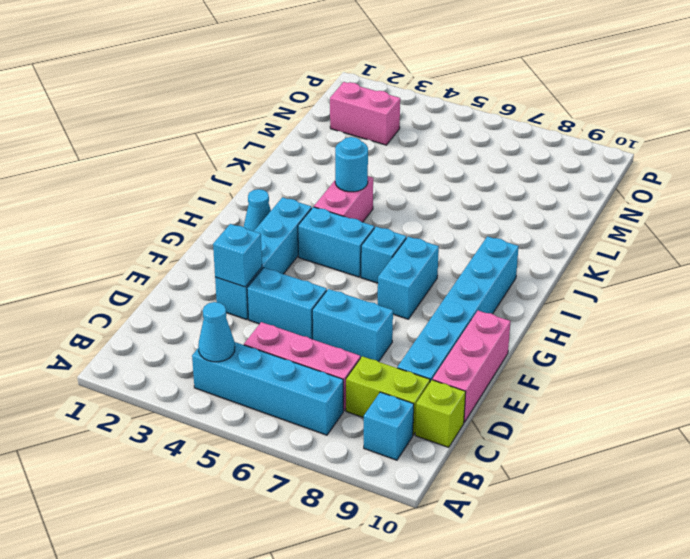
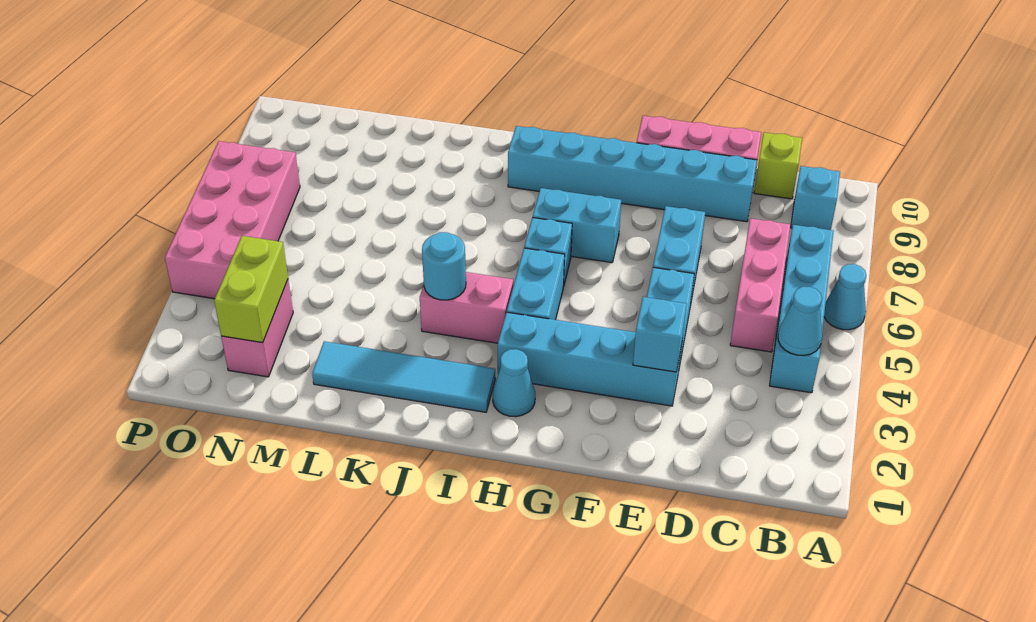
none -> cyan 1x1 cone [824,264,866,330]
lime 1x2 brick [346,356,430,435] -> lime 1x2 brick moved to [214,236,288,343]
none -> cyan 1x4 tile [312,341,495,412]
none -> pink 2x4 brick [165,141,300,299]

